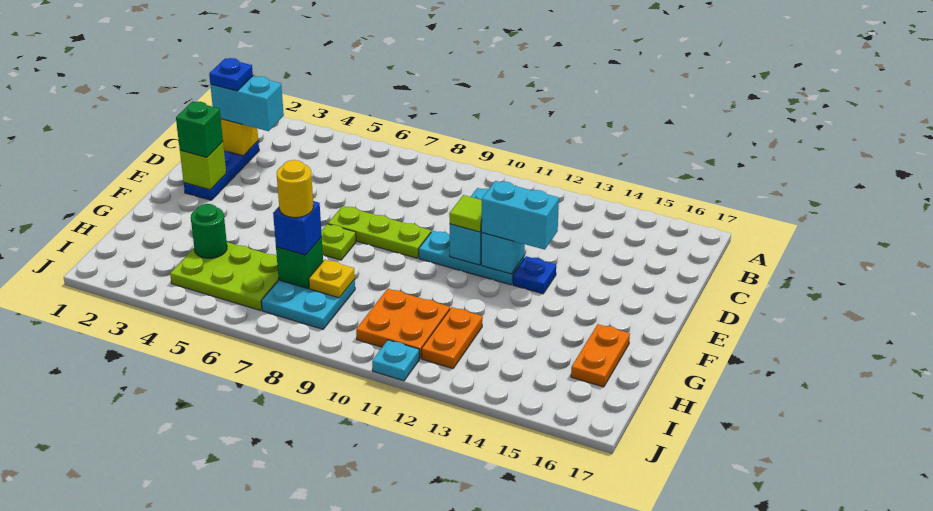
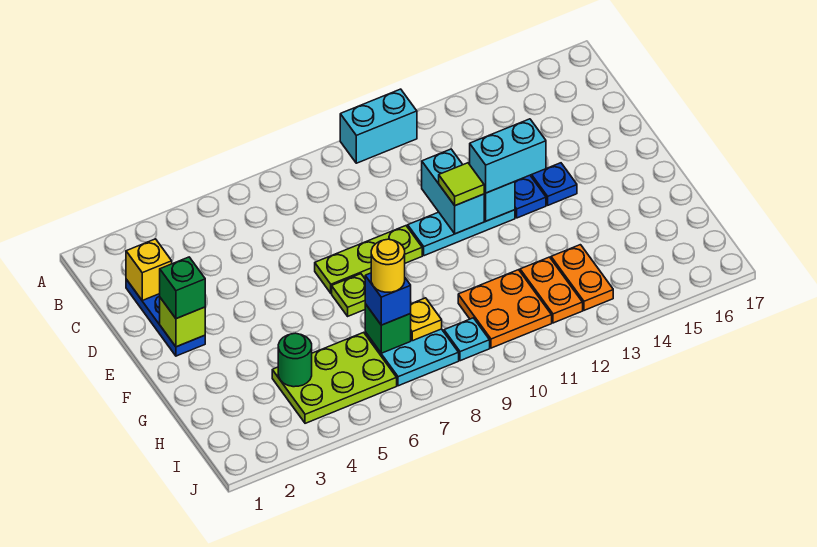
cyan 1x2 brick [210,76,284,131] -> cyan 1x2 brick moved to [340,89,417,163]
blue 1x1 plate [209,58,253,91] -> blue 1x1 plate moved to [532,163,577,205]
orange 1x2 plate [571,324,630,387] -> orange 1x2 plate moved to [551,245,613,310]
cyan 1x1 plate [372,340,419,381] -> cyan 1x1 plate moved to [444,318,490,361]

